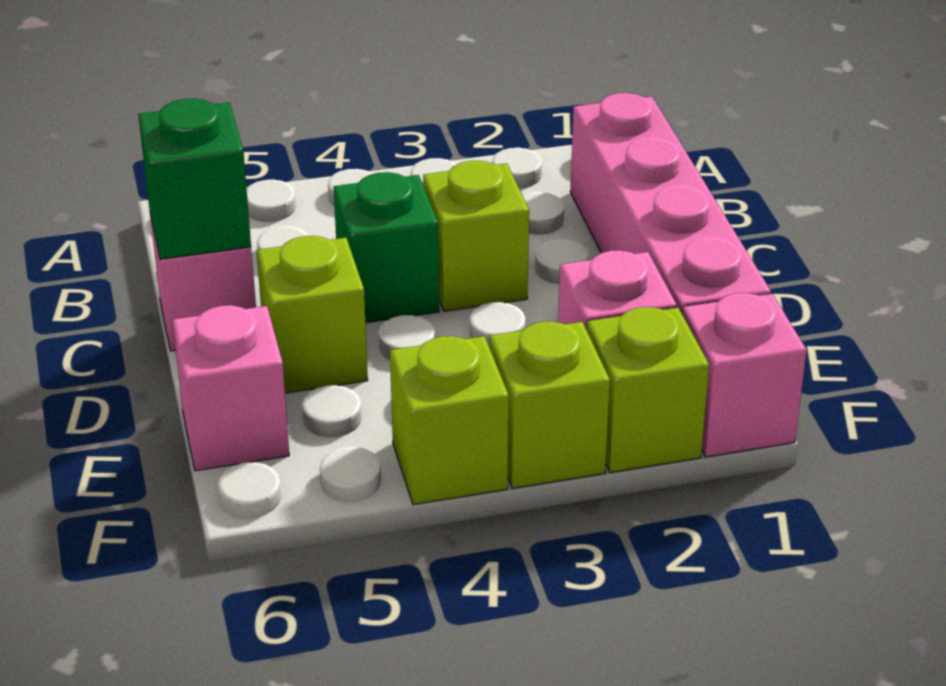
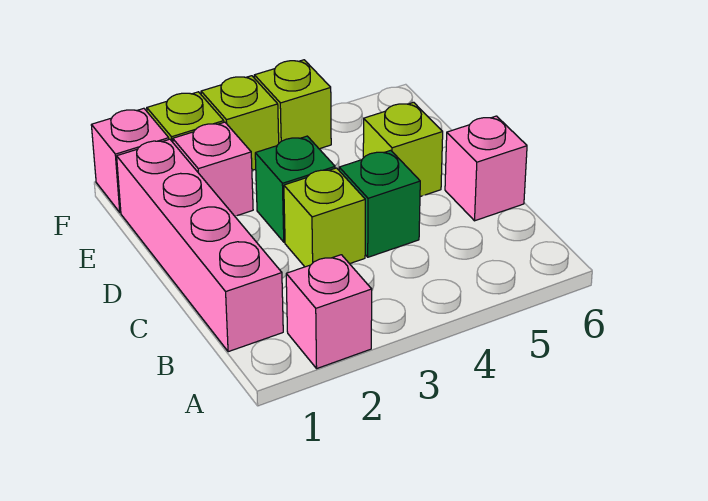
green 1x1 brick [138,99,251,259] -> green 1x1 brick moved to [255,136,335,242]
pink 1x1 brick [172,305,289,471] -> pink 1x1 brick moved to [286,255,372,368]

